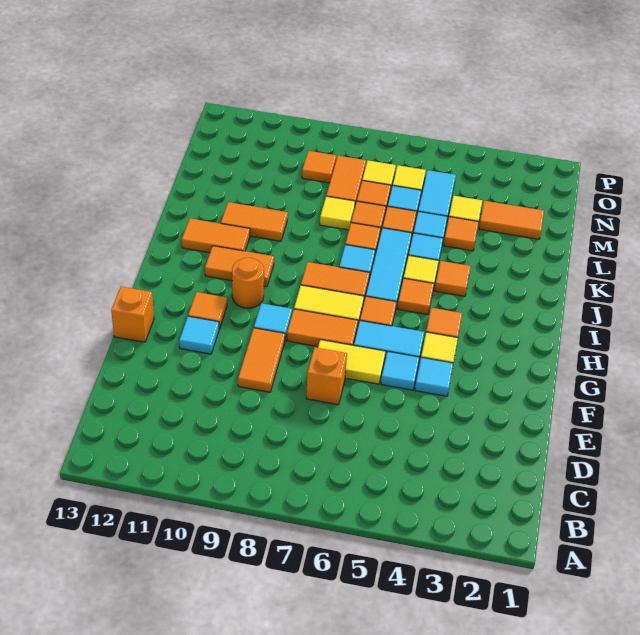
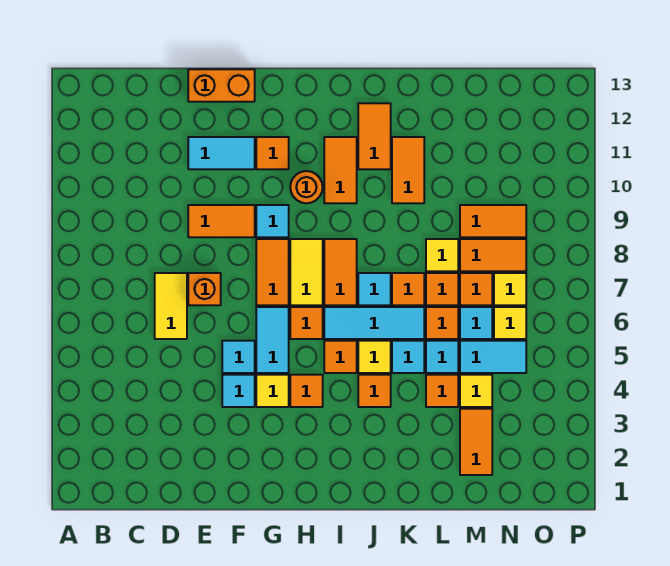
yellow 1x2 tile [318,340,386,384] -> yellow 1x2 tile moved to [155,273,187,339]
cyan 1x1 tile [179,316,219,354] -> cyan 1x2 tile [188,137,255,169]
orange 1x1 brick [111,287,154,342] -> orange 1x2 brick [188,69,255,102]
orange 1x1 tile [302,151,336,183] -> orange 1x2 tile [460,205,526,237]

